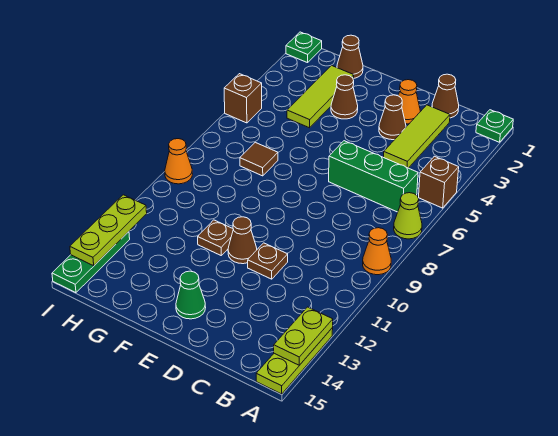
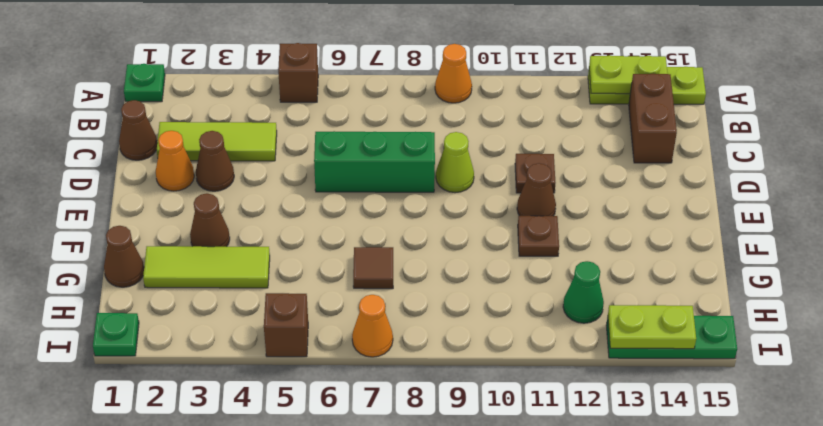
lime 1x1 cone [394,193,422,239] -> lime 1x1 cone moved to [436,132,474,193]
green 1x3 brick [329,141,418,212] -> green 1x3 brick turned to [314,131,435,192]
none -> brown 1x2 brick [629,74,677,163]
green 1x1 cone [176,271,206,319] -> green 1x1 cone moved to [563,261,604,323]
orange 1x1 cone [165,139,192,184] -> orange 1x1 cone moved to [352,295,393,357]
lime 1x3 plate [70,195,147,266] -> lime 1x2 plate [608,305,696,349]

